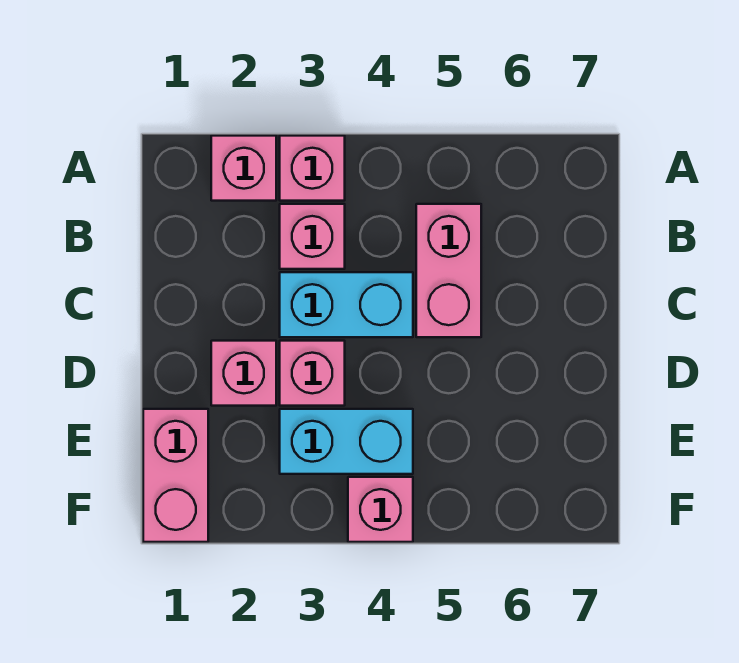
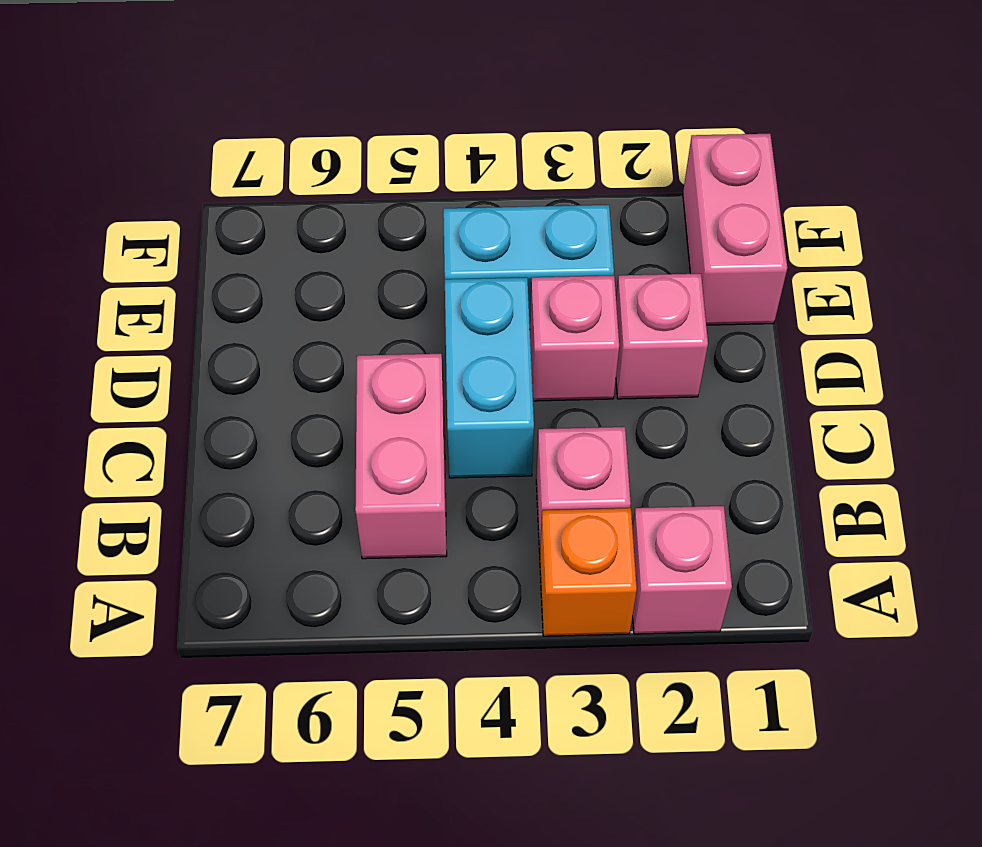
pink 1x1 brick [280,136,345,201] -> orange 1x1 brick [540,508,637,636]
cyan 1x2 brick [280,272,413,337] -> cyan 1x2 brick turned to [445,277,534,478]
pink 1x1 brick [348,477,413,542] -> none

